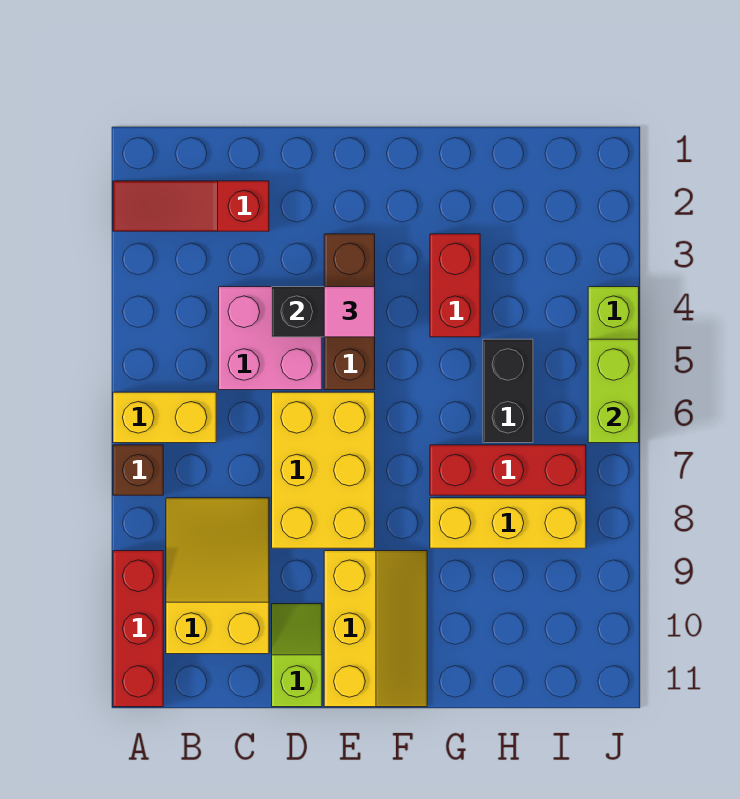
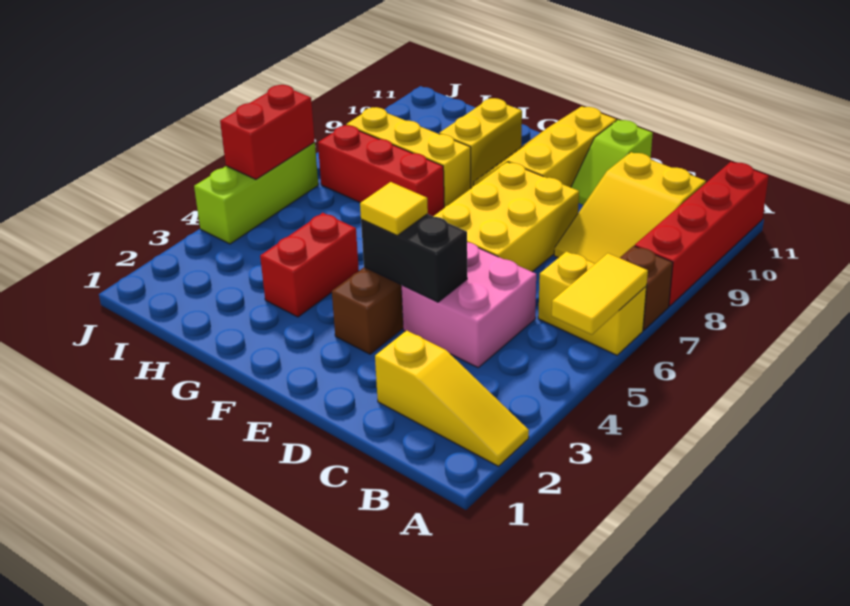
red 1x3 slope [113,181,269,231] -> yellow 1x3 slope [375,330,529,466]
none -> yellow 1x2 tile [552,253,648,335]
red 1x3 brick [113,551,163,707] -> red 1x4 brick [635,162,769,306]
pink 1x1 tile [324,287,375,337] -> yellow 1x1 tile [360,182,428,235]
none -> yellow 1x2 brick [439,98,522,188]
black 1x2 brick [483,339,533,443] -> none
lime 1x2 brick [588,339,639,443] -> red 1x2 brick [220,85,315,179]

